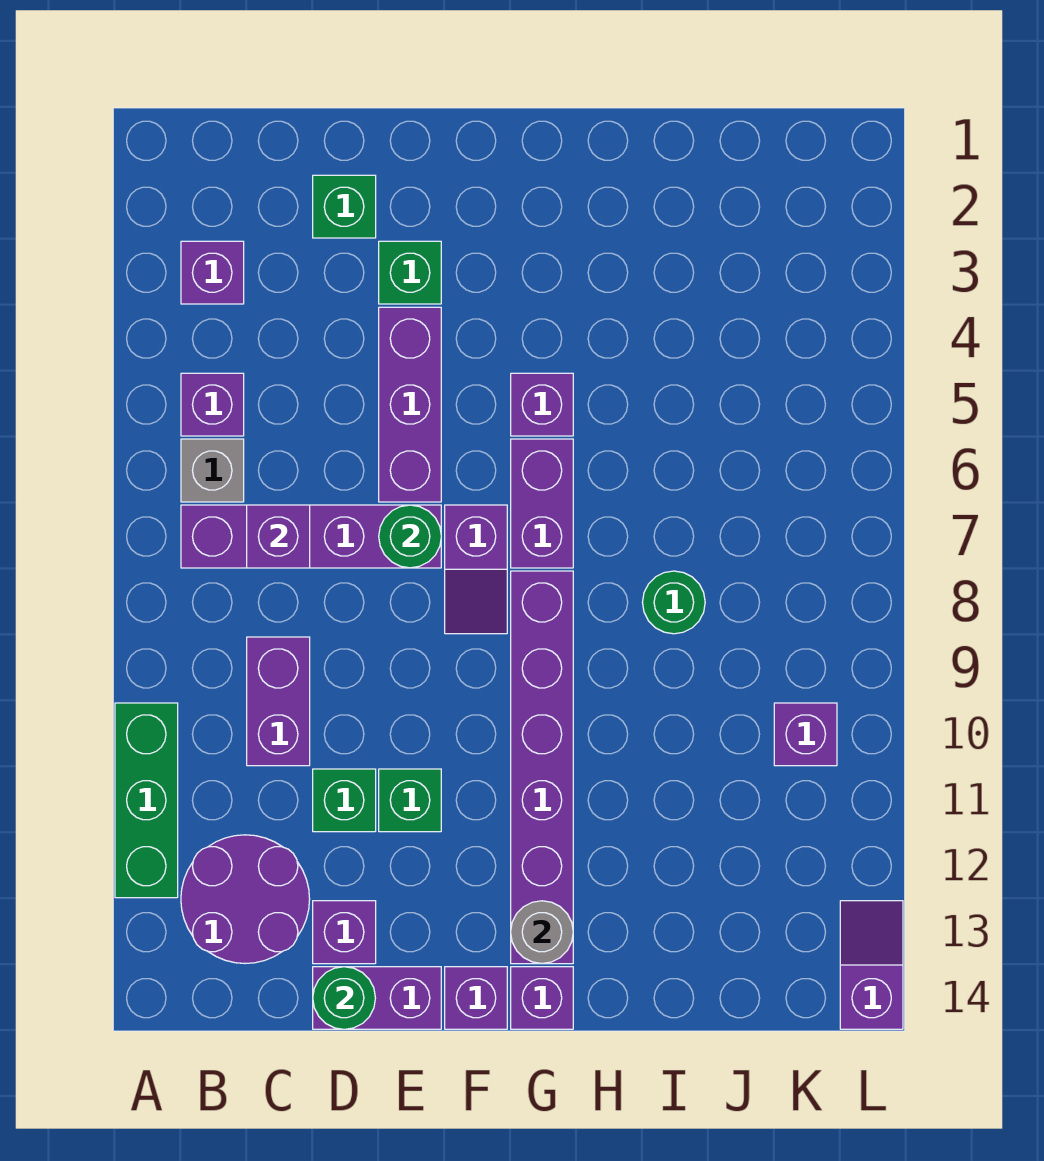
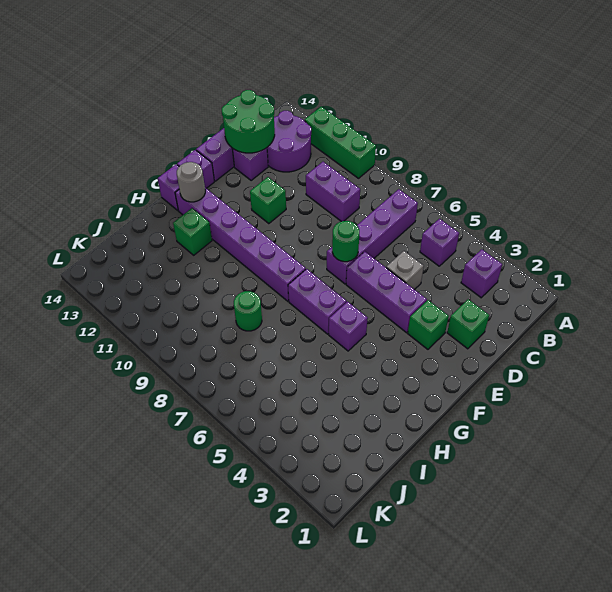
grey 1x1 brick [181,439,244,502] -> grey 1x1 brick moved to [386,251,424,290]
purple 1x1 brick [247,505,310,568] -> none
green 1x1 brick [313,769,376,832] -> green 1x1 brick moved to [173,208,212,255]
green 1x1 round brick [313,967,375,1029] -> green 2x2 round brick [222,90,275,153]
purple 1x2 slope [445,505,507,634] -> none
purple 1x1 brick [774,703,837,766] -> none
purple 1x2 slope [840,901,903,1029] -> none

